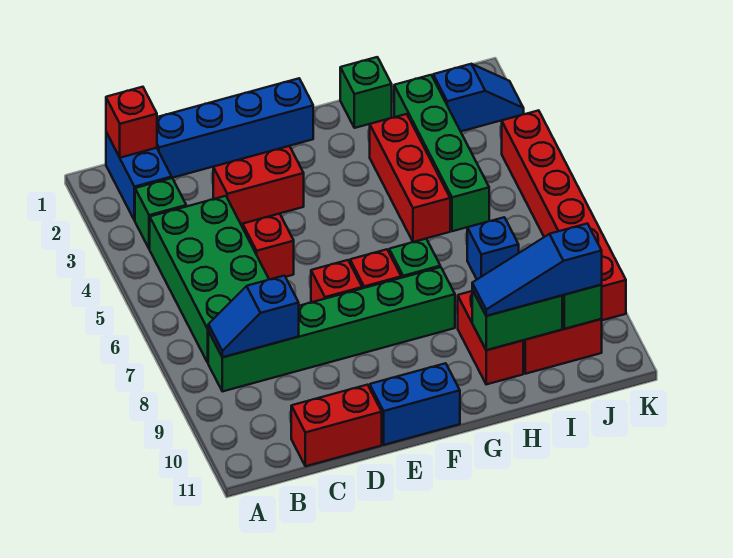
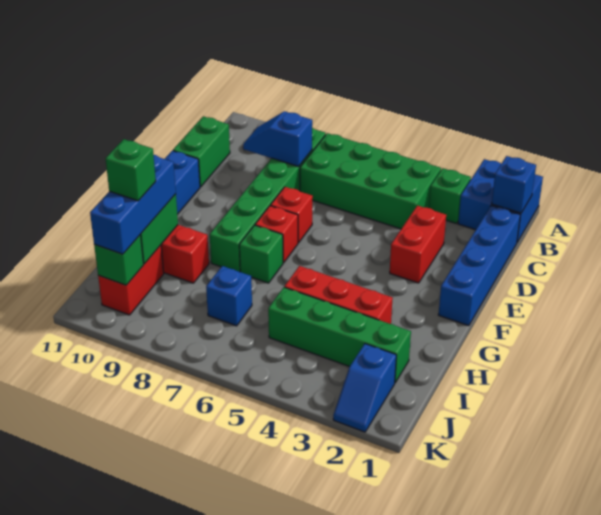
blue 1x2 brick [106,132,172,220] -> blue 2x2 brick [458,159,543,242]
red 1x1 brick [106,87,157,158] -> blue 1x1 brick [492,156,536,213]
blue 1x2 slope [208,276,299,357] -> blue 1x2 slope turned to [243,111,312,167]
red 1x2 brick [291,385,382,466] -> green 1x2 brick [173,116,230,187]
red 1x1 brick [243,214,294,279] -> none
green 1x1 brick [340,57,392,128] -> green 1x1 brick moved to [105,139,156,201]
blue 1x3 slope [472,224,602,316] -> blue 1x3 brick [90,155,176,254]
red 1x6 brick [502,110,626,320] -> none

